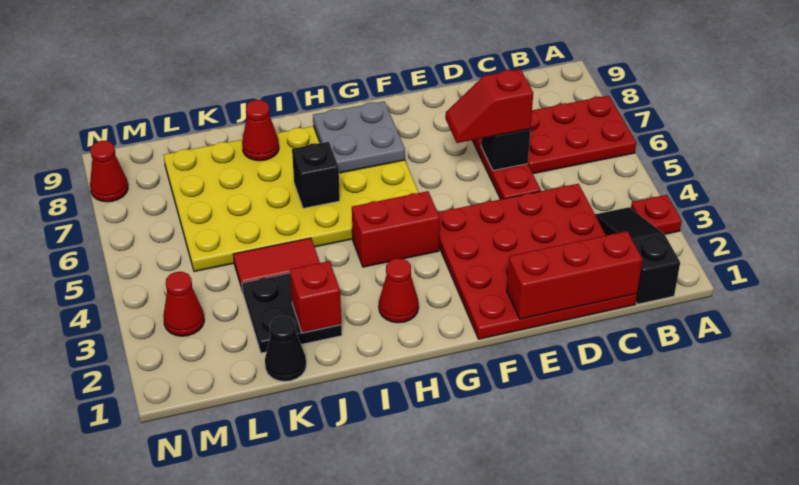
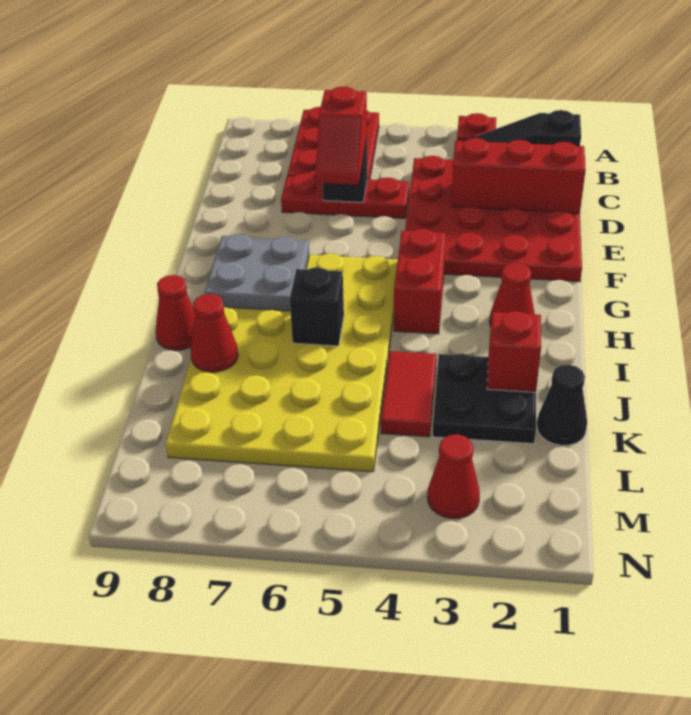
red 1x3 brick [507,231,643,319] -> red 1x3 brick turned to [451,138,586,213]
red 1x1 cone [90,141,128,202] -> red 1x1 cone moved to [156,275,195,350]

